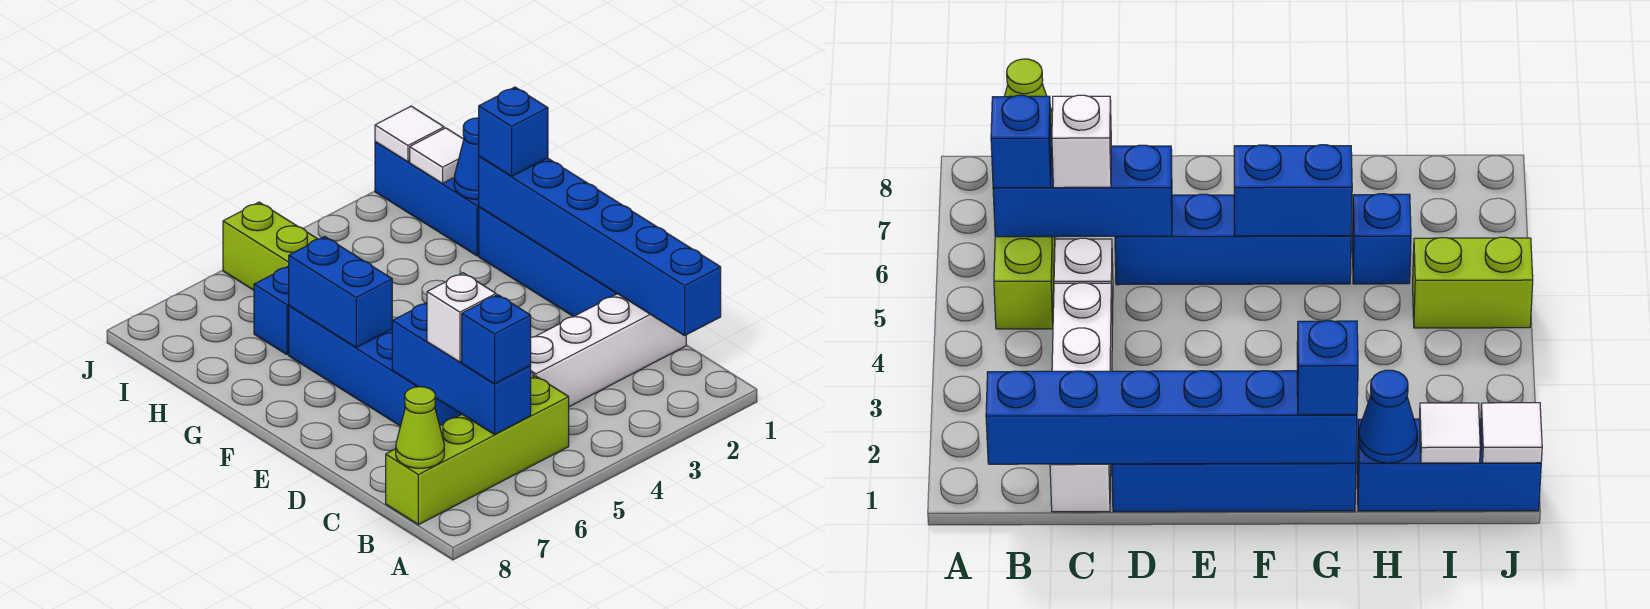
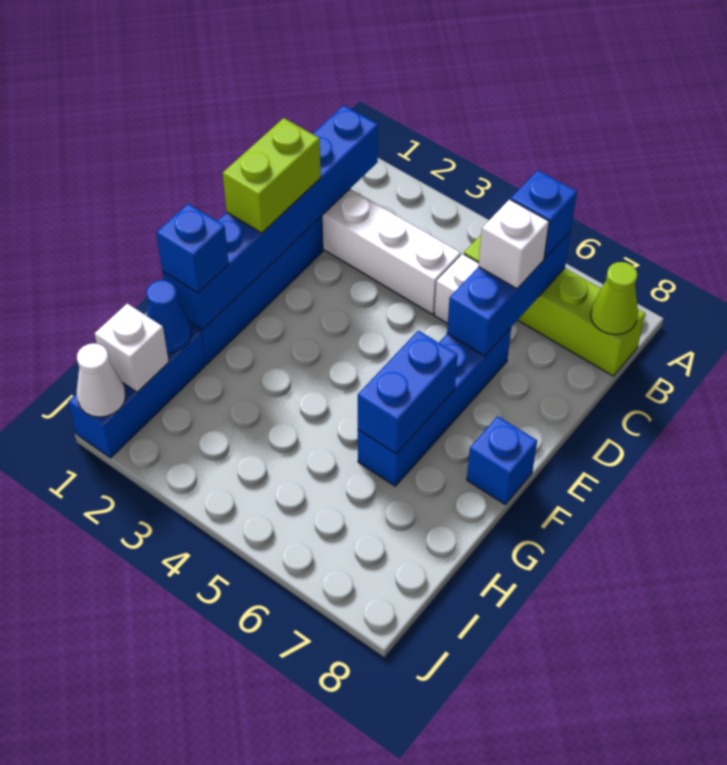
blue 1x1 brick [254,266,289,355] -> blue 1x1 brick moved to [467,416,537,504]
white 1x1 tile [410,128,464,184] -> white 1x1 brick [95,304,169,392]
lime 1x2 brick [223,202,317,290] -> lime 1x2 brick moved to [223,118,321,233]
white 1x1 tile [375,106,444,162] -> white 1x1 cone [77,343,126,417]

